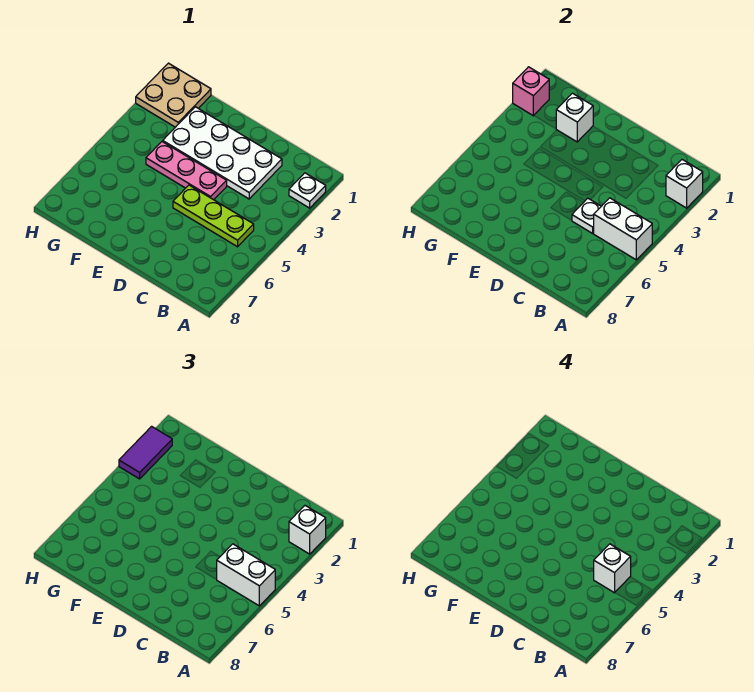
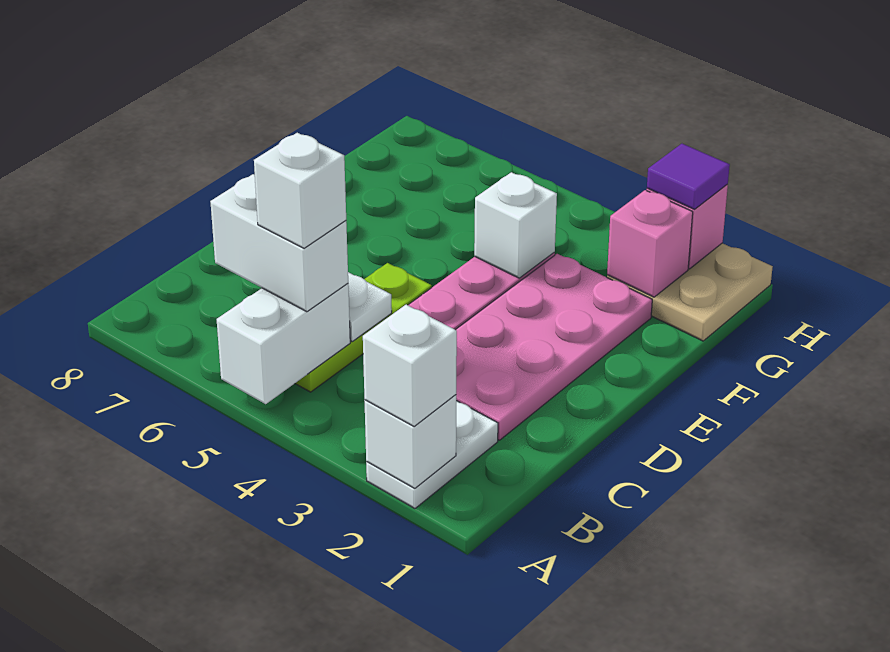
white 1x1 plate [289,173,326,208] -> white 1x2 plate [366,401,498,508]
white 1x2 brick [217,544,275,606] -> white 1x2 brick turned to [210,174,348,312]
white 2x4 plate [163,107,282,199] -> pink 2x4 plate [456,254,652,440]
white 1x1 brick [556,93,593,142] -> white 1x1 brick moved to [474,172,557,278]
none -> pink 1x1 brick [607,190,693,297]
purple 1x2 tile [119,426,172,479] -> purple 1x1 tile [647,144,730,209]

